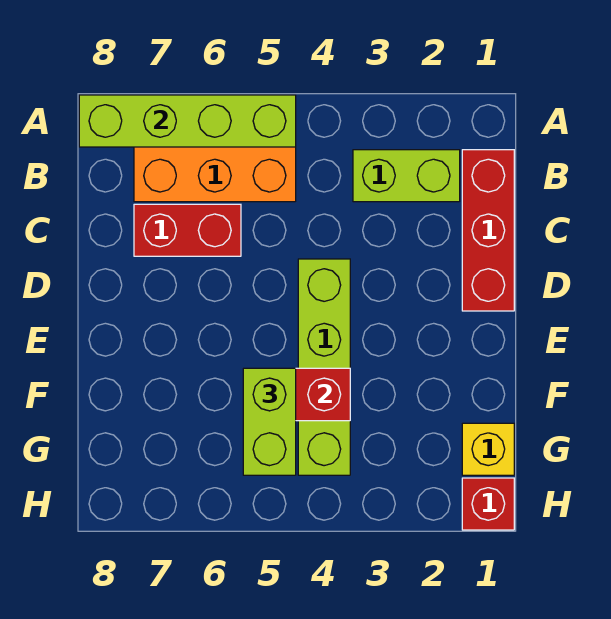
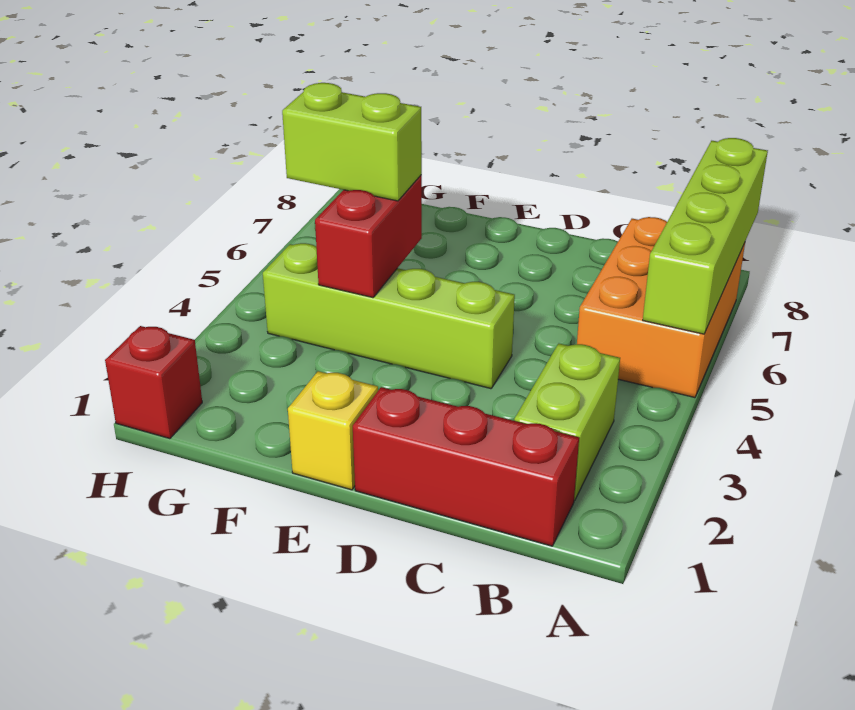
red 1x2 brick [134,204,241,256] -> none
yellow 1x1 brick [462,423,514,475] -> yellow 1x1 brick moved to [288,371,378,490]

